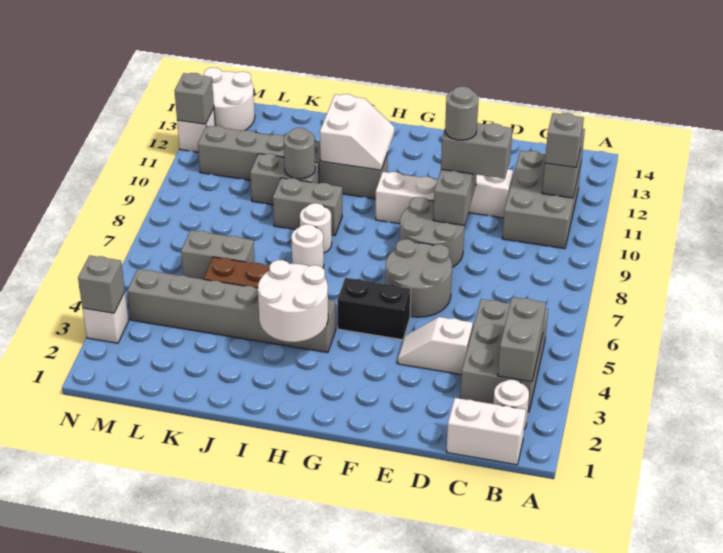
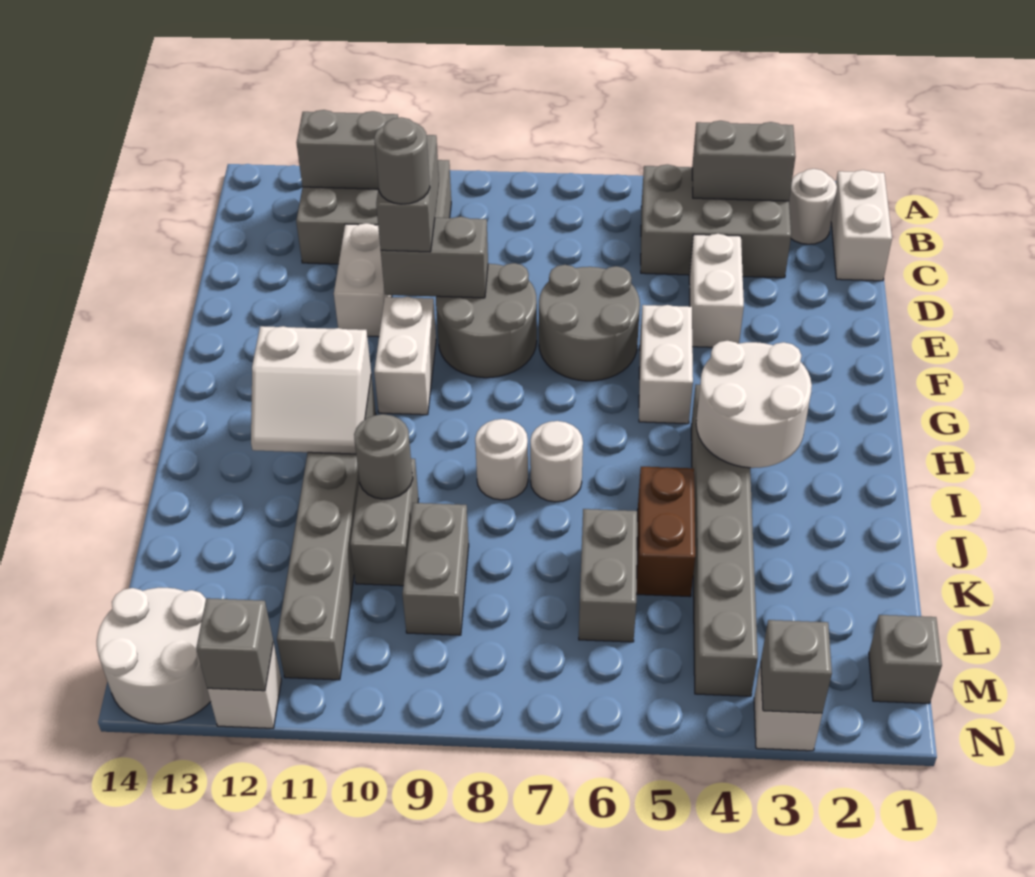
grey 1x1 brick [545,113,584,168] -> grey 1x1 brick moved to [869,615,942,703]
white 1x2 slope [398,317,473,375] -> white 1x2 brick [689,234,744,347]
black 1x2 brick [337,278,411,340] -> white 1x2 brick [639,305,693,424]
white 2x2 slope [320,94,395,170] -> white 2x2 slope turned to [251,326,371,454]
grey 1x2 brick [273,178,342,236] -> grey 1x2 brick moved to [402,503,469,635]

